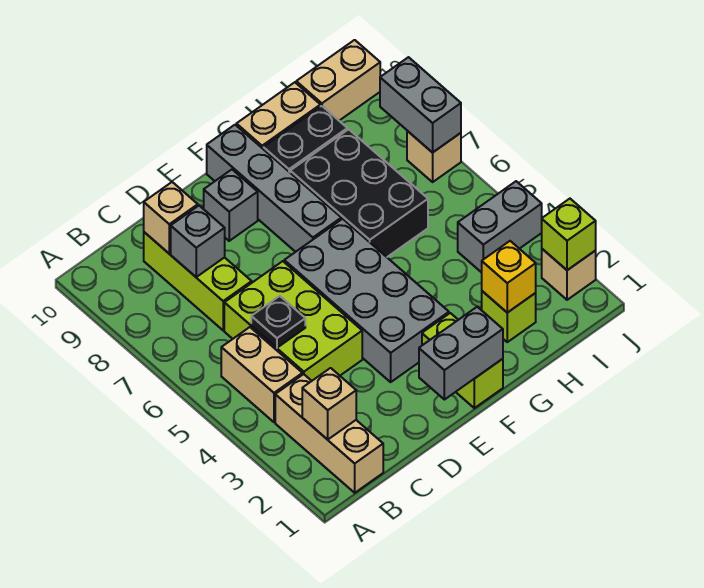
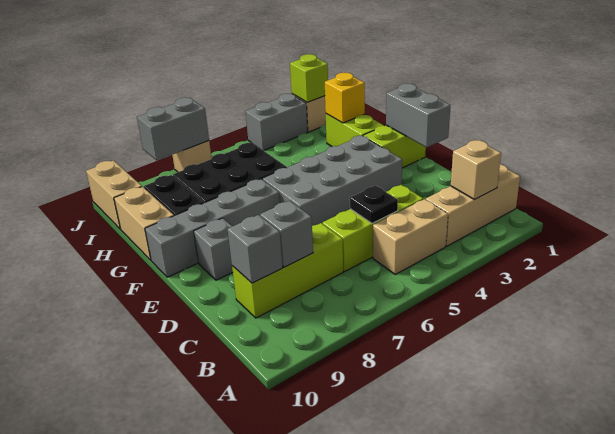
lime 2x3 brick [224,261,362,381] -> lime 1x3 brick [323,185,423,271]
tan 1x1 brick [144,182,198,253] -> grey 1x1 brick [228,215,282,283]
lime 1x1 brick [482,291,536,342] -> lime 1x2 brick [326,114,383,147]
grey 1x2 brick [458,181,542,273] -> grey 1x2 brick turned to [245,93,308,151]

